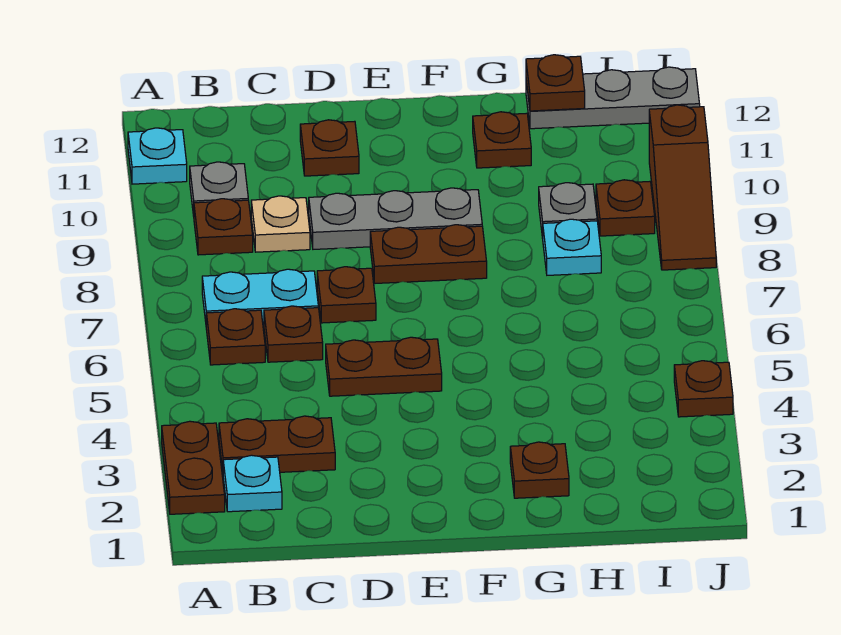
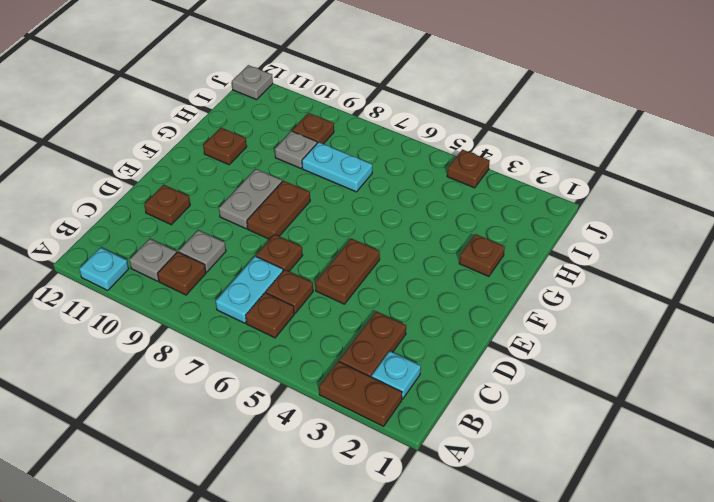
tan 1x1 plate [251,196,310,252] -> grey 1x1 plate [179,230,226,272]
grey 1x3 plate [309,188,482,249] -> grey 1x2 plate [219,169,282,229]
cyan 1x1 plate [543,219,601,275] -> cyan 1x2 plate [302,142,372,192]
grey 1x3 plate [526,67,700,129] -> grey 1x1 plate [232,65,273,100]
brown 1x1 plate [526,55,585,111] -> none
brown 1x3 slope [649,105,716,270] -> none

